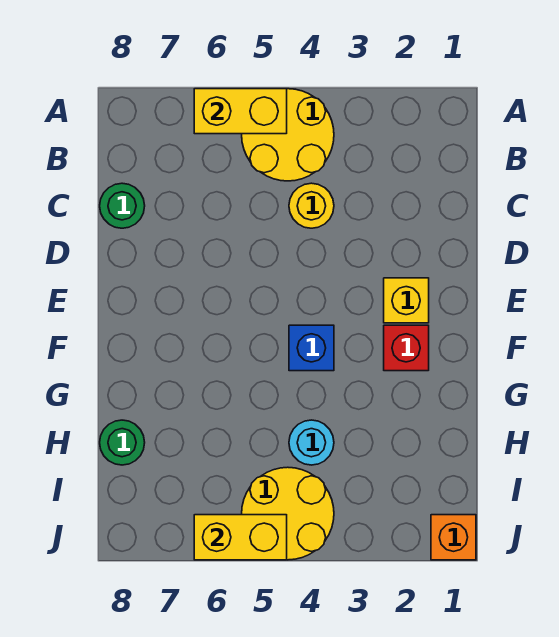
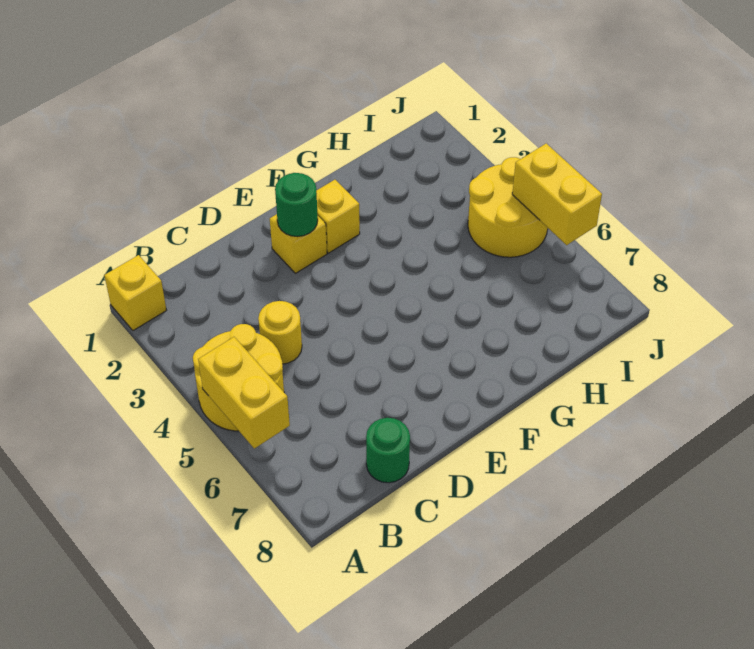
none -> yellow 1x1 brick [104,255,167,331]
red 1x1 brick [384,325,429,371] -> yellow 1x1 brick [316,180,360,253]
blue 1x1 brick [289,325,334,371] -> none
cyan 1x1 round brick [289,420,334,465] -> none
green 1x1 round brick [100,420,145,465] -> green 1x1 round brick moved to [275,173,318,237]
orange 1x1 brick [431,515,476,560] -> none

